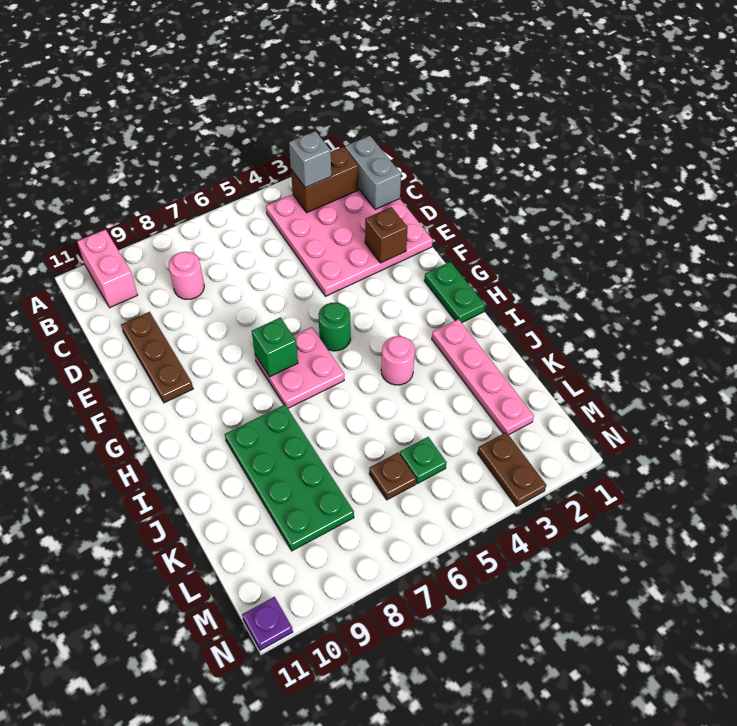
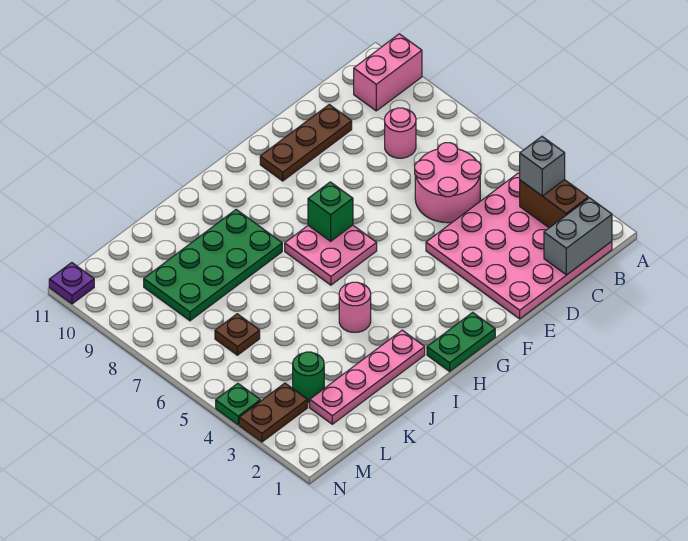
none -> pink 2x2 round brick [415,143,481,223]
brown 1x1 brick [365,207,408,263] -> none
green 1x1 round brick [318,302,351,351] -> green 1x1 round brick moved to [293,352,324,402]
green 1x1 plate [400,437,447,484] -> green 1x1 plate moved to [216,383,260,425]

